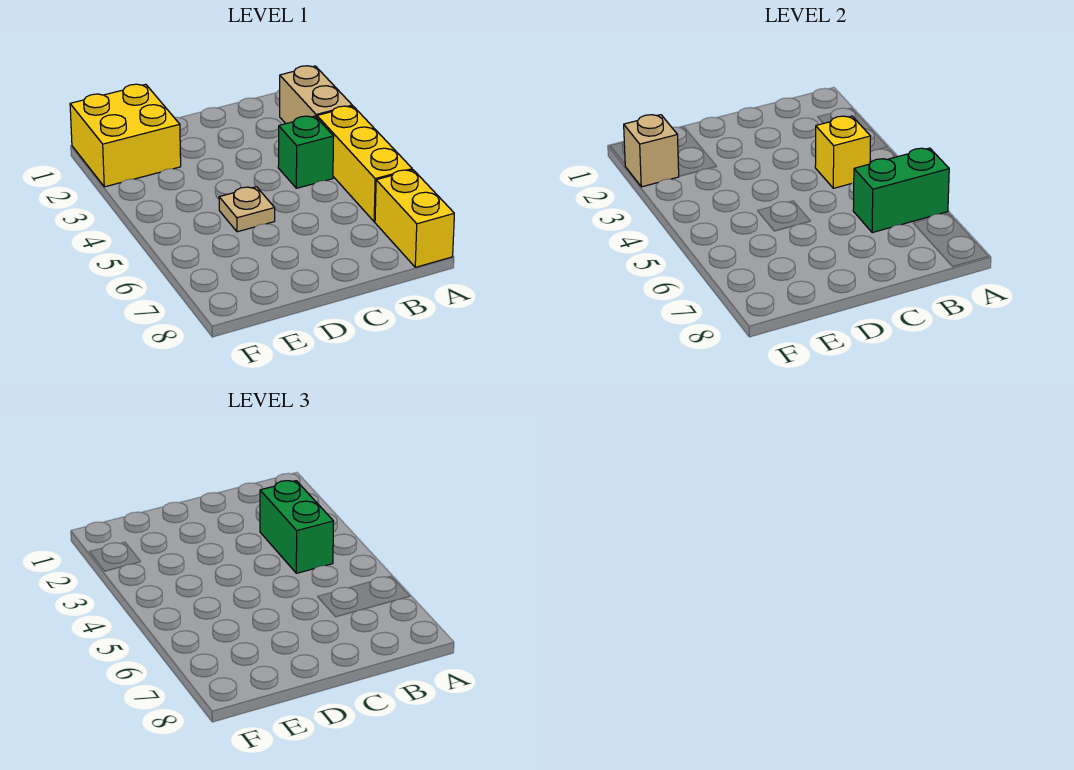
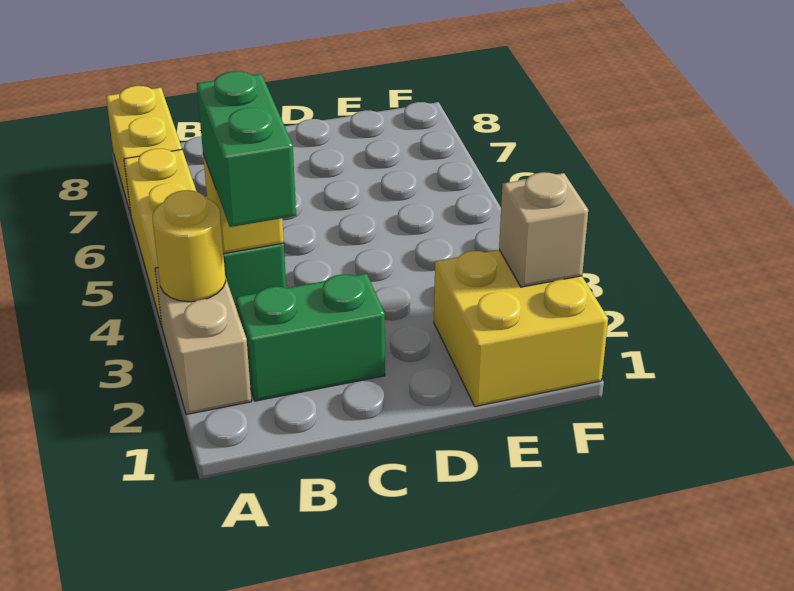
none -> yellow 1x1 round brick [153,190,226,302]
green 1x2 brick [853,148,949,233] -> green 1x2 brick moved to [236,274,385,401]
tan 1x1 plate [219,187,275,232] -> none

